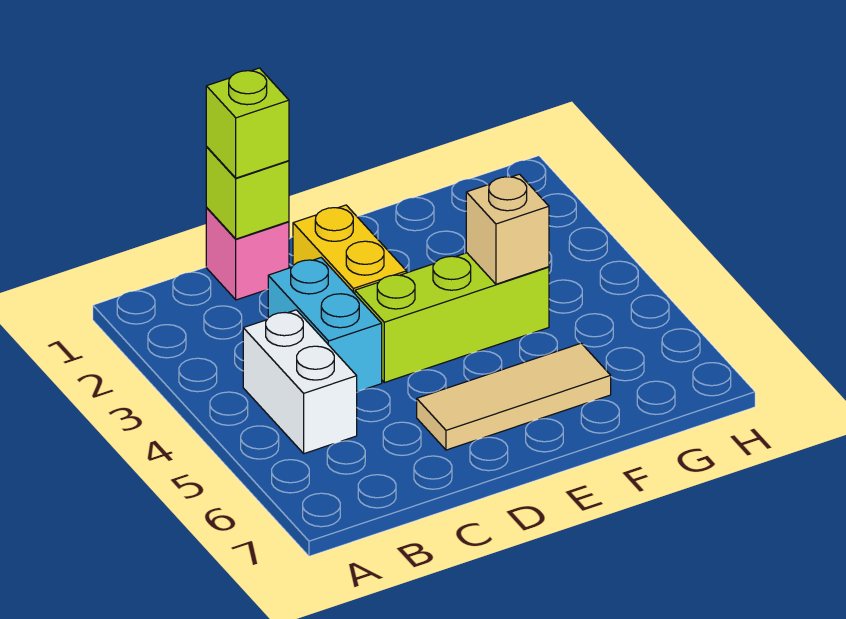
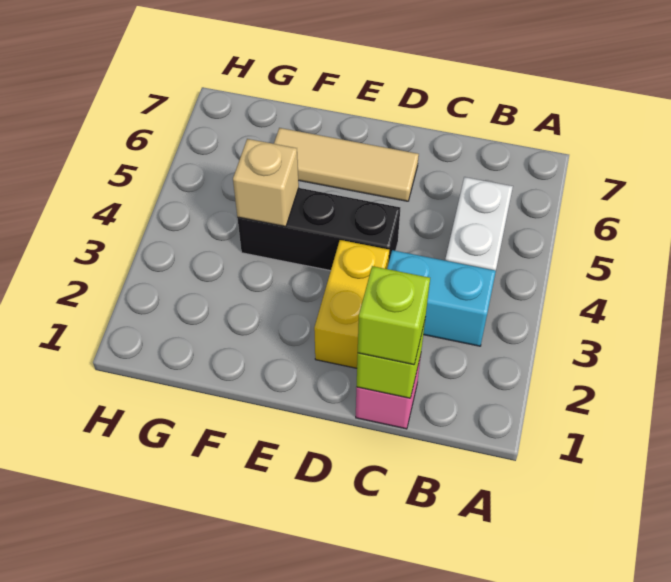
cyan 1x2 brick [268,258,382,392] -> cyan 1x2 brick turned to [387,250,496,346]
lime 1x3 brick [355,253,549,383] -> black 1x3 brick [238,188,400,271]

